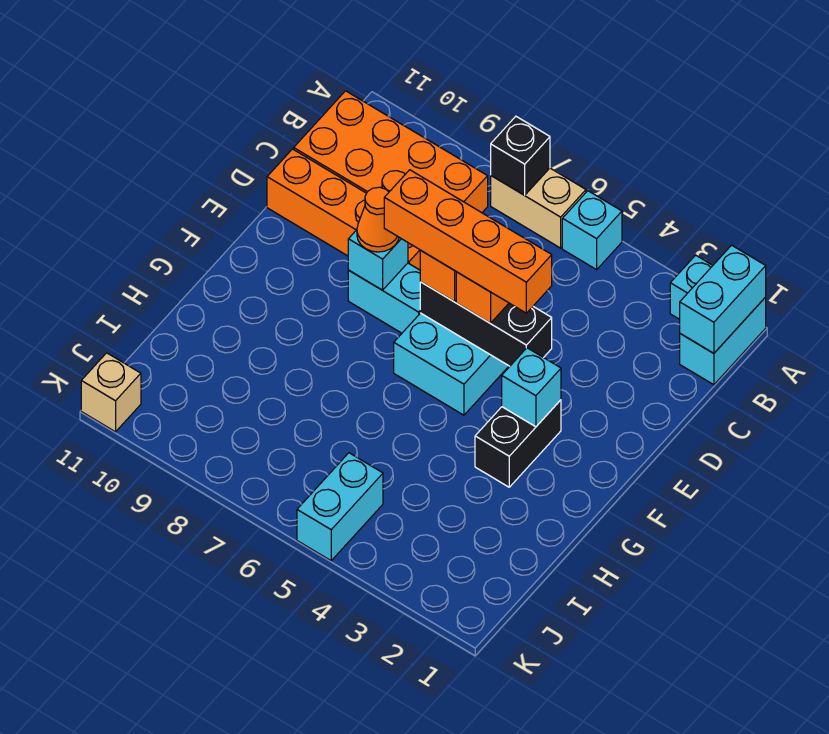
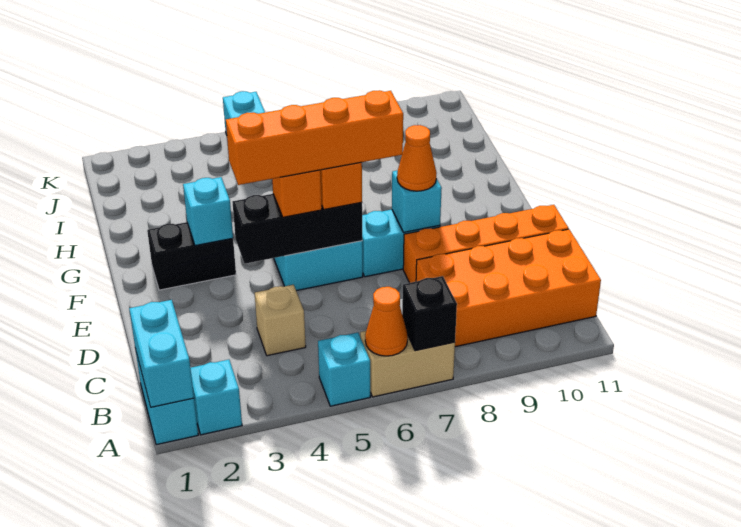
none -> orange 1x1 cone [365,287,408,356]
black 1x2 brick [475,400,561,487] -> black 1x2 brick turned to [147,222,236,290]
tan 1x1 brick [81,353,141,432] -> tan 1x1 brick moved to [255,285,306,356]

